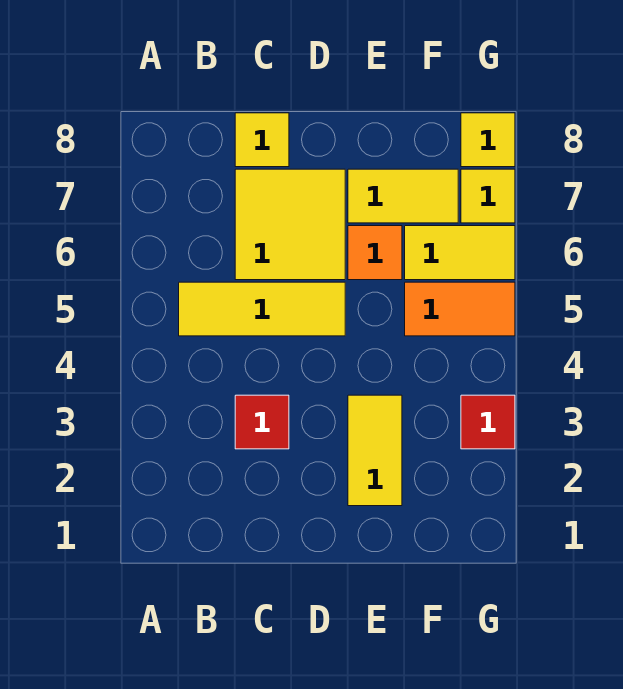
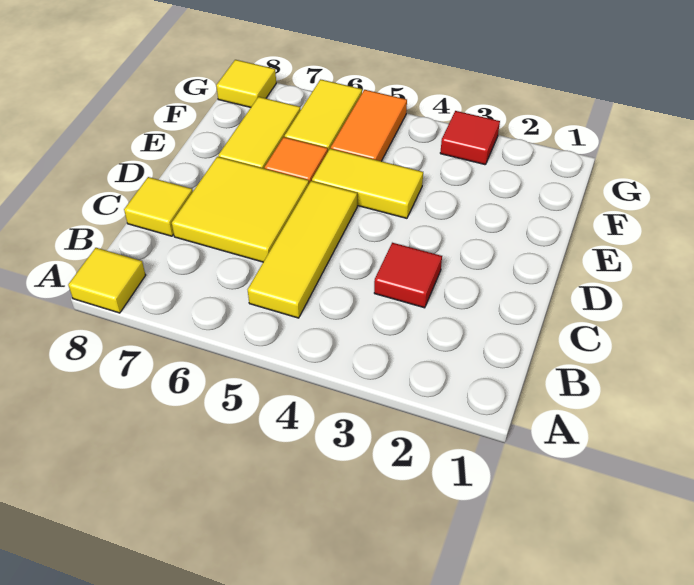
yellow 1x2 tile [348,395,402,506] -> yellow 1x2 tile moved to [312,149,423,218]
yellow 1x1 tile [461,169,515,223] -> yellow 1x1 tile moved to [68,248,146,313]

